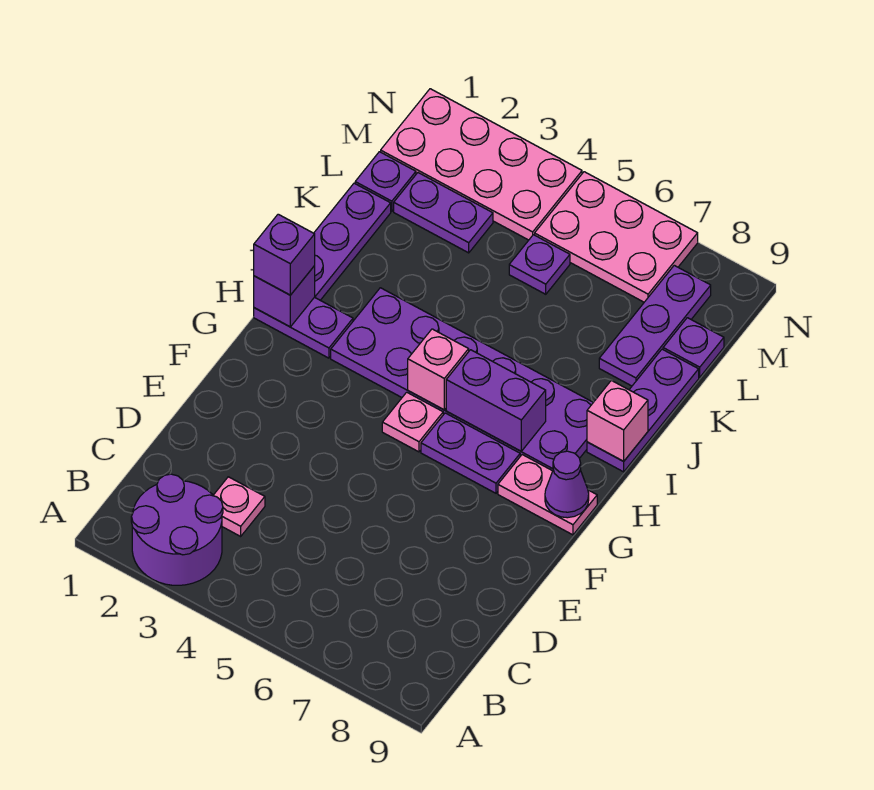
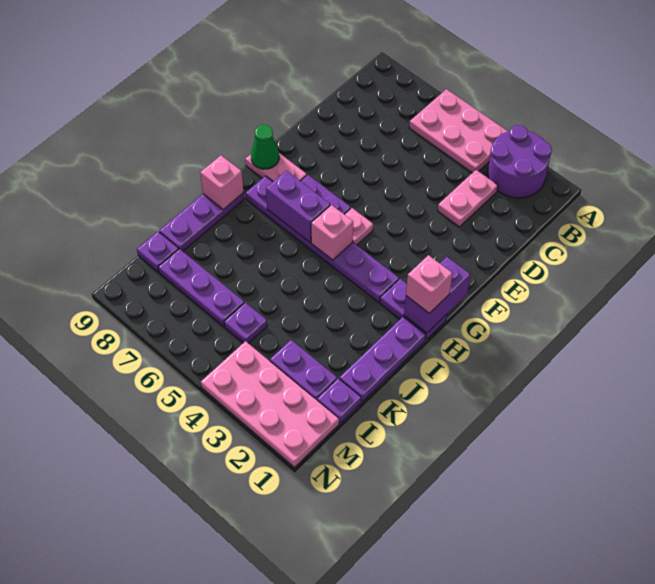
pink 1x1 plate [213,477,265,536] -> pink 1x2 plate [438,170,498,227]
purple 1x1 cone [545,451,589,518] -> green 1x1 cone [251,125,279,169]
purple 1x1 brick [254,266,315,327] -> purple 1x2 brick [404,257,470,333]
purple 1x1 brick [254,214,315,295] -> pink 1x1 brick [406,255,452,313]
purple 2x6 plate [331,288,593,471] -> purple 1x6 plate [246,176,399,302]
purple 1x3 plate [599,265,711,386] -> purple 1x3 plate turned to [158,249,244,326]
pink 2x3 plate [535,172,698,302] -> pink 2x3 plate moved to [409,89,508,173]

